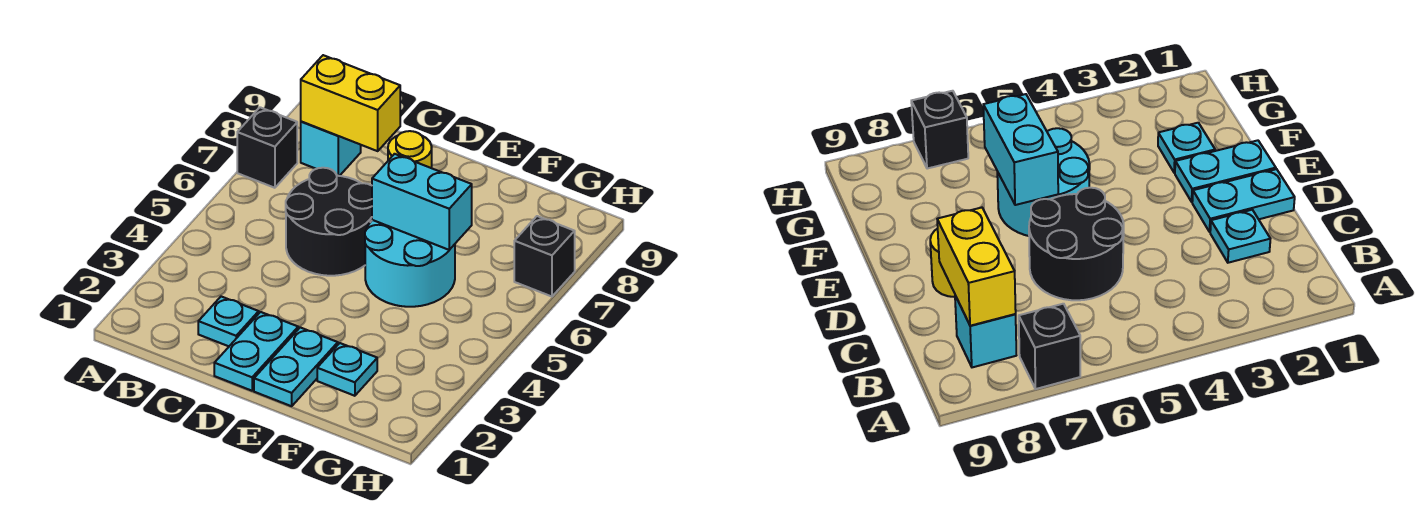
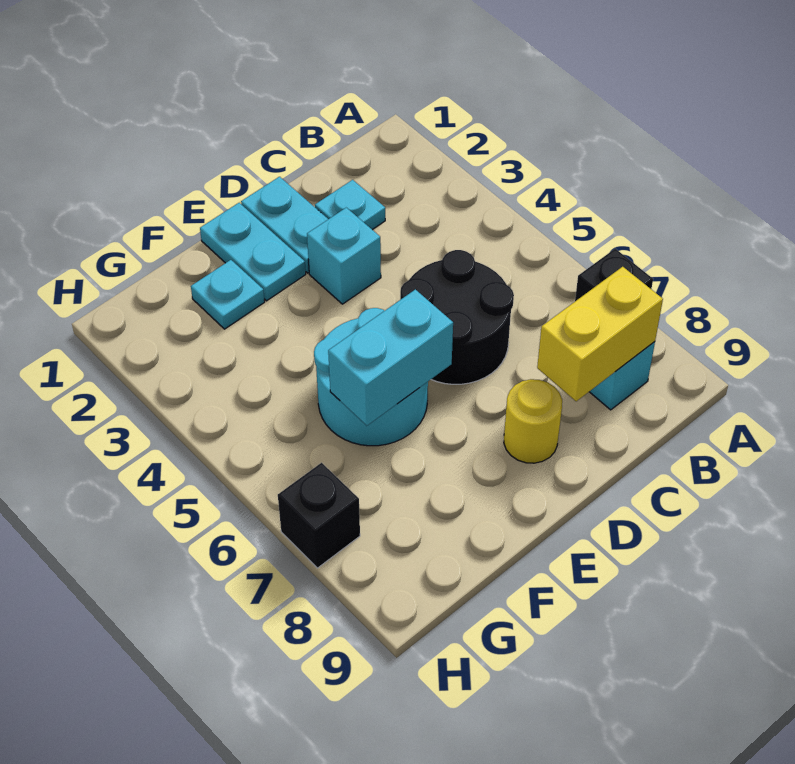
none -> cyan 1x1 brick [307,208,381,304]

